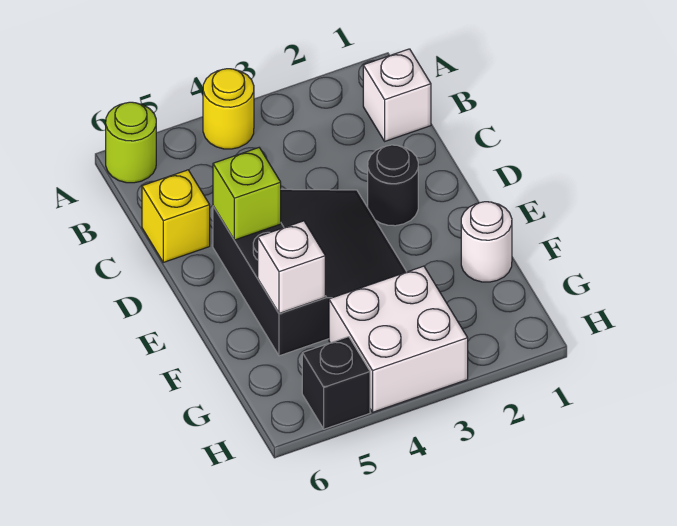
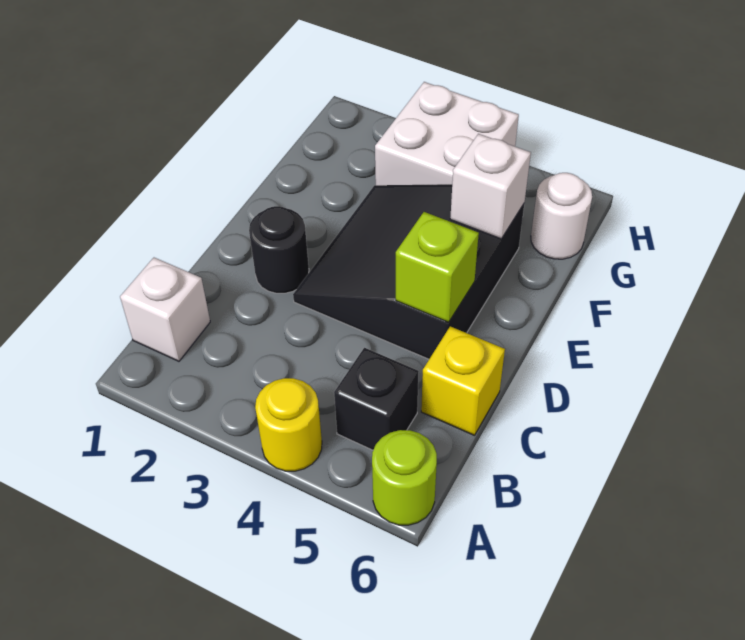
white 1x1 round brick [461,202,512,282] -> white 1x1 round brick moved to [531,173,592,259]
black 1x1 brick [302,337,370,429] -> black 1x1 brick moved to [334,348,419,450]

